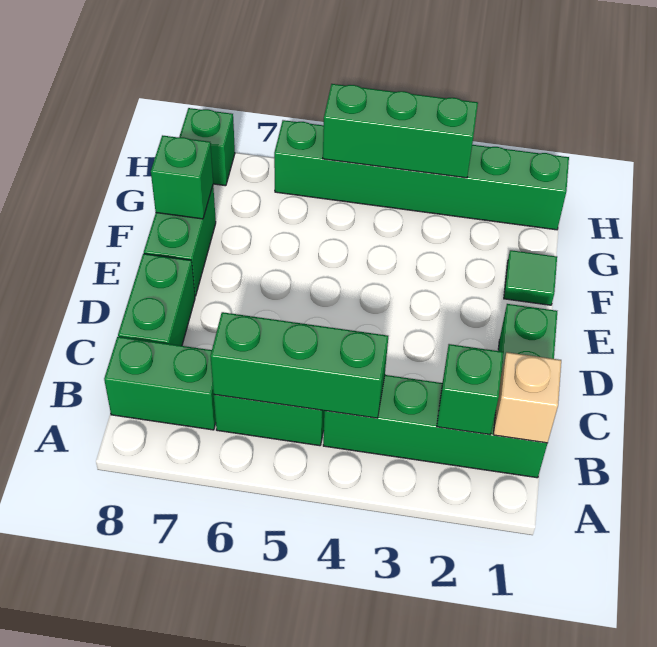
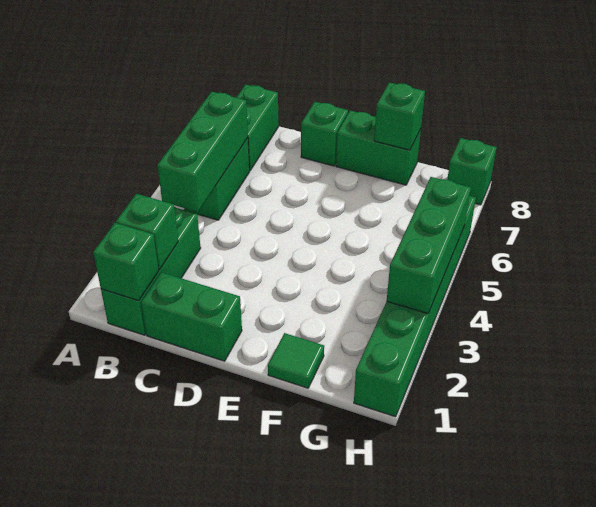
green 1x4 brick [323,375,547,478] -> green 1x3 brick [101,207,201,335]
tan 1x1 brick [493,352,561,443] -> green 1x1 brick [93,223,159,301]
green 1x2 brick [118,254,195,346] -> green 1x1 brick [301,102,348,166]

